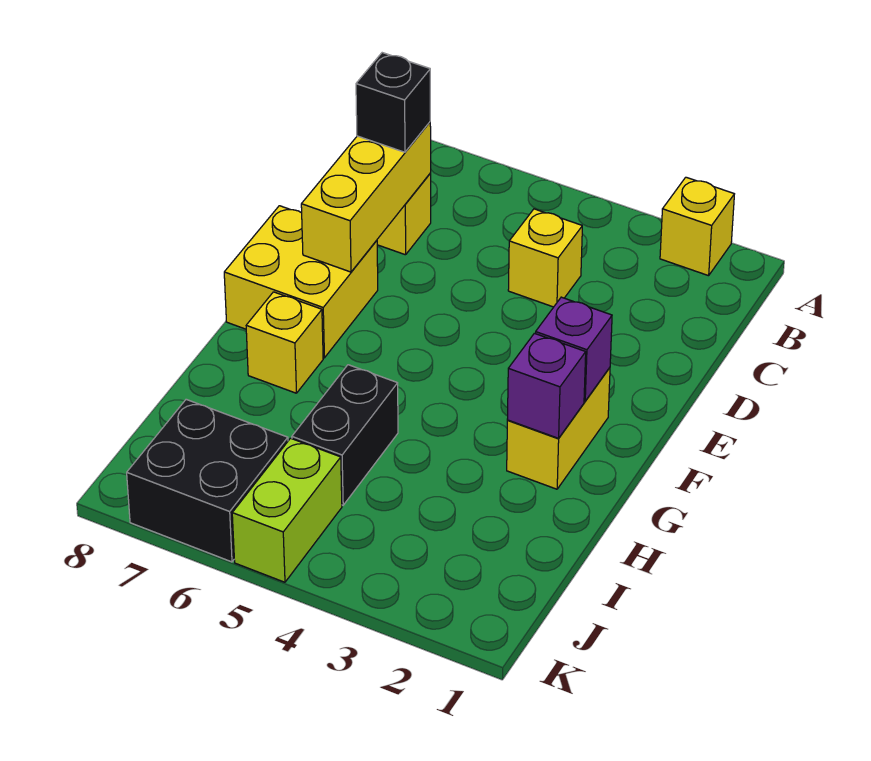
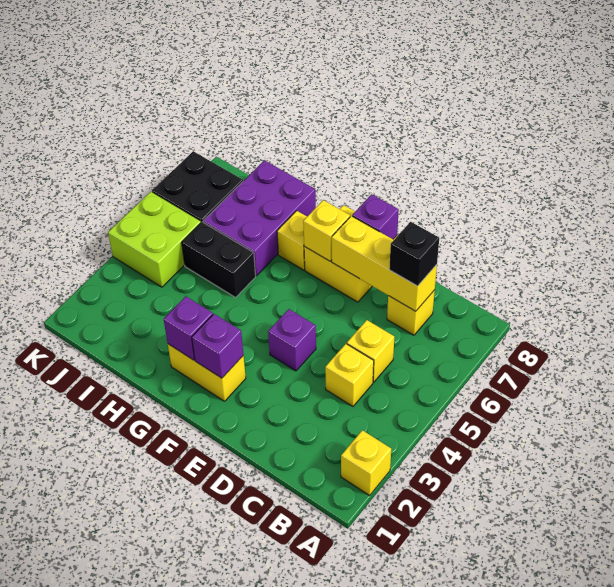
none -> yellow 1x1 brick [347,320,394,382]
none -> purple 1x1 brick [268,309,316,371]
none -> purple 1x1 brick [352,194,399,239]
none -> yellow 1x1 brick [303,200,350,261]
none -> purple 2x3 brick [203,160,316,276]
lime 1x2 brick [232,438,342,582] -> lime 2x2 brick [108,192,201,287]

